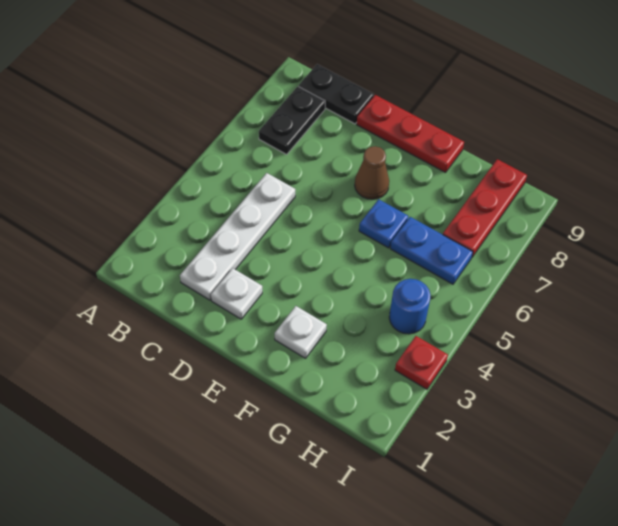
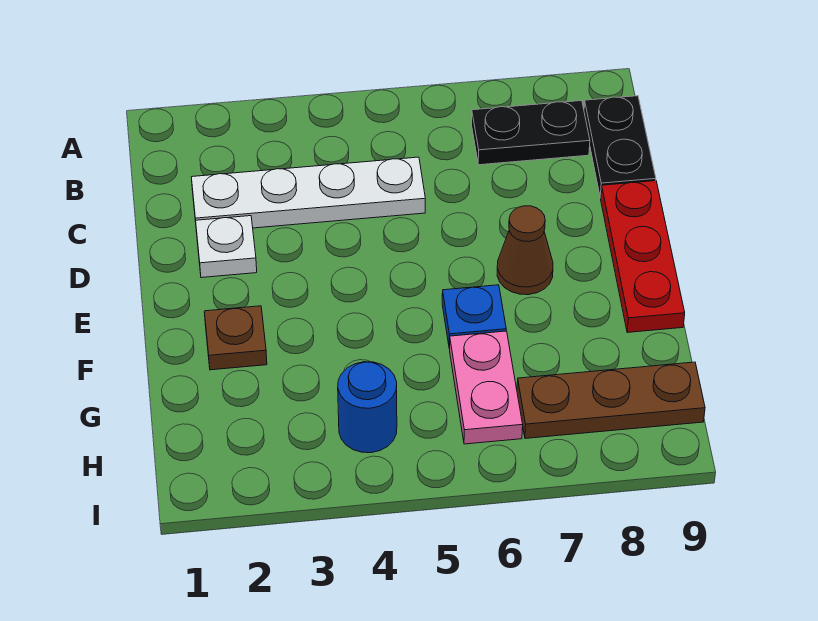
white 1x1 plate [275,306,327,358] -> brown 1x1 plate [204,306,267,370]
blue 1x2 plate [390,217,473,284] -> pink 1x2 plate [450,331,523,444]
red 1x3 plate [443,159,527,257] -> brown 1x3 plate [517,362,705,438]
red 1x1 plate [395,336,448,389] -> none

